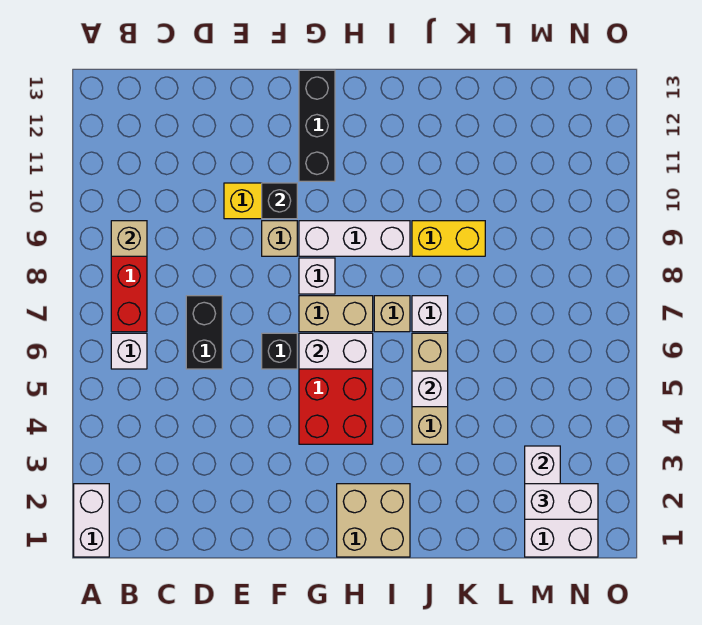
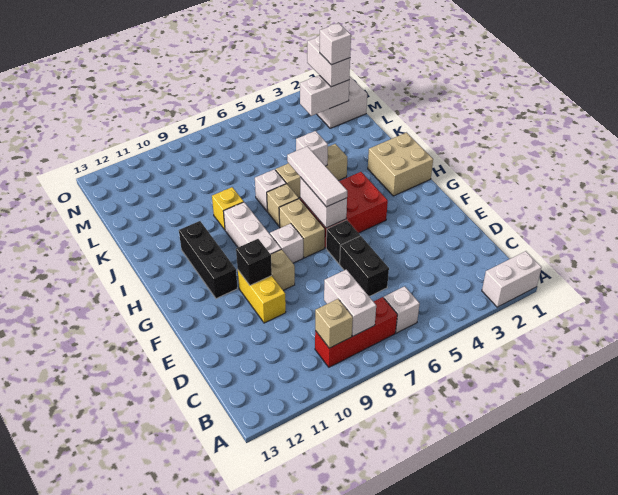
none -> white 1x2 brick [324,269,376,336]
black 1x2 brick [186,296,222,369] -> black 1x2 brick turned to [340,236,389,296]
none -> white 1x3 tile [287,146,347,207]
black 1x3 brick [299,70,335,181] -> black 1x3 brick turned to [179,221,238,299]
yellow 1x2 brick [412,221,485,256] -> yellow 1x1 brick [212,187,244,230]
none -> white 1x1 brick [320,23,351,65]

